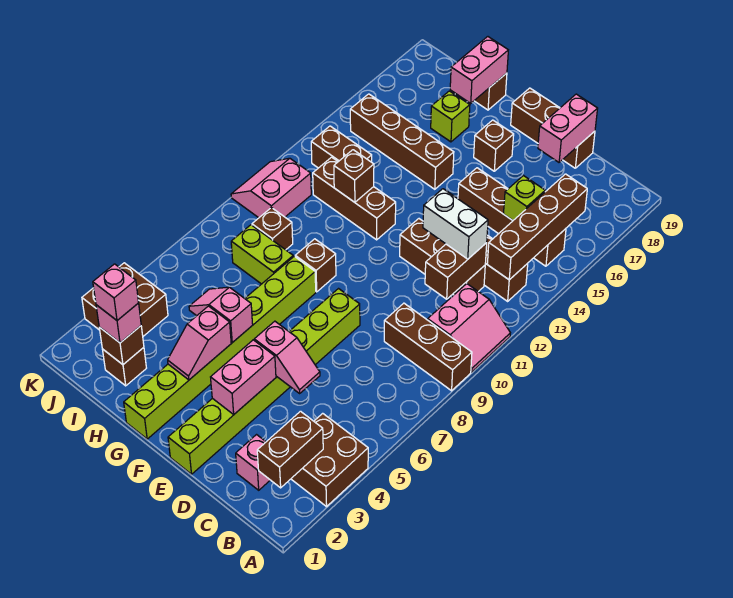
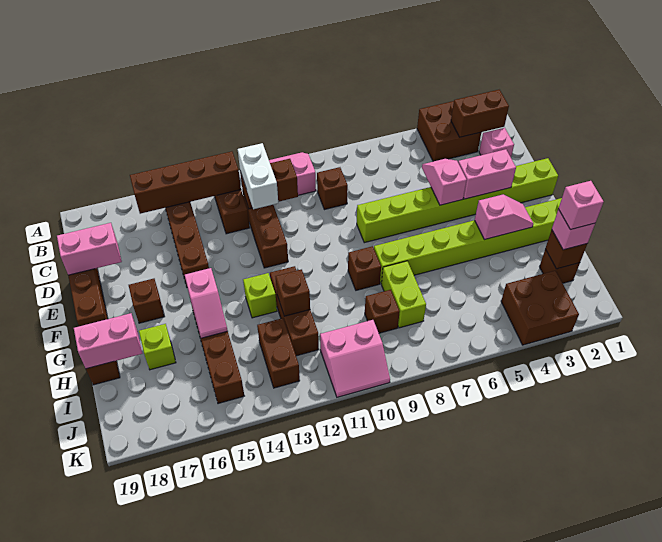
brown 1x3 brick [384,303,472,391] -> brown 1x1 brick [317,167,348,210]
lime 1x1 brick [504,176,545,220] -> lime 1x1 brick moved to [243,273,277,318]
pink 1x2 slope [189,287,253,343] -> pink 1x2 slope moved to [185,268,228,338]

